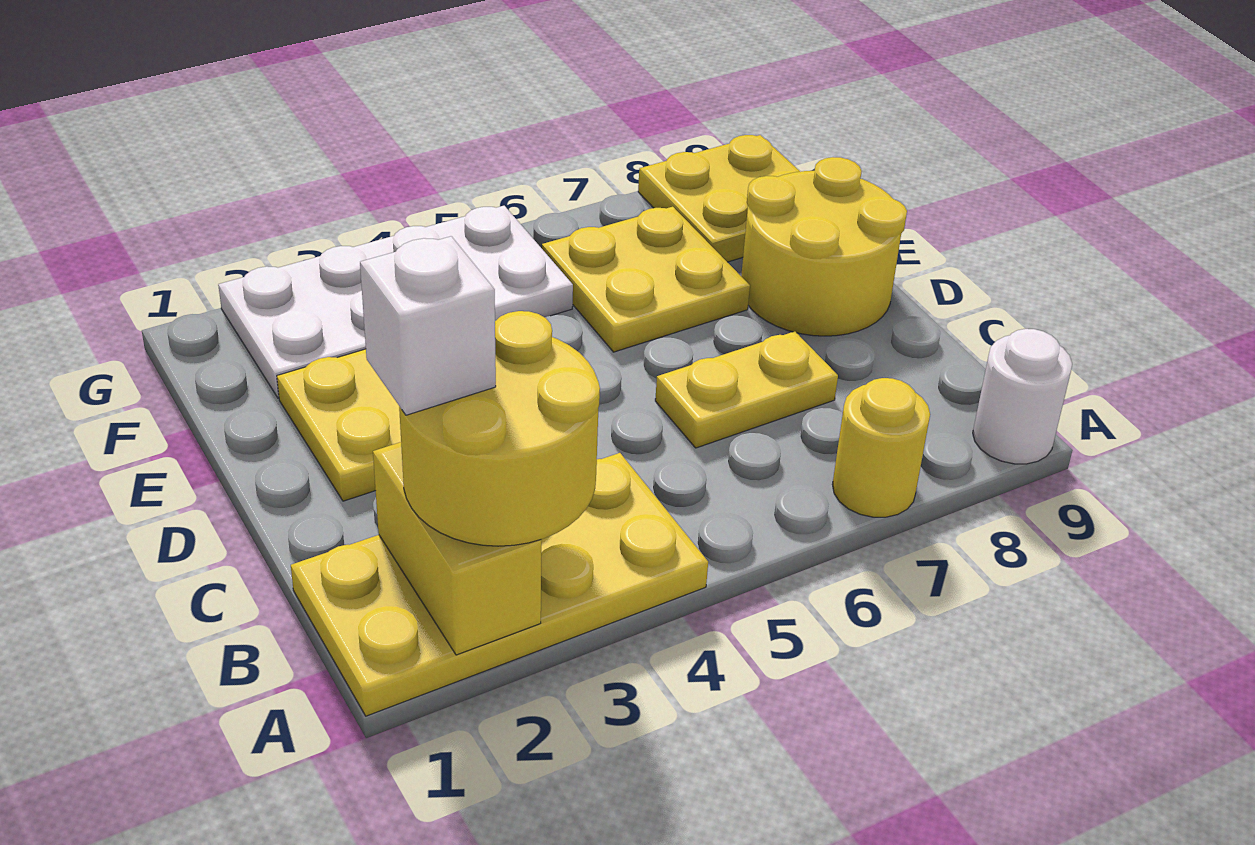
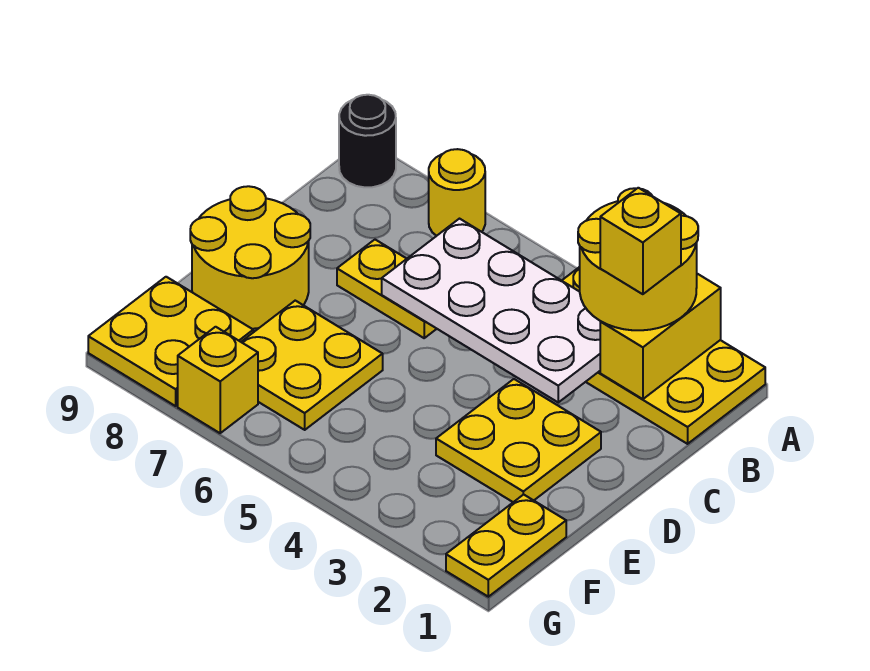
white 1x1 round brick [973,329,1072,464] -> black 1x1 round brick [339,95,396,187]
white 1x1 brick [360,236,496,415] -> yellow 1x1 brick [600,188,681,294]
none -> yellow 1x2 plate [446,495,566,597]
white 2x4 plate [218,206,573,398] -> white 2x4 plate moved to [382,219,601,402]
none -> yellow 1x1 brick [178,327,258,433]

